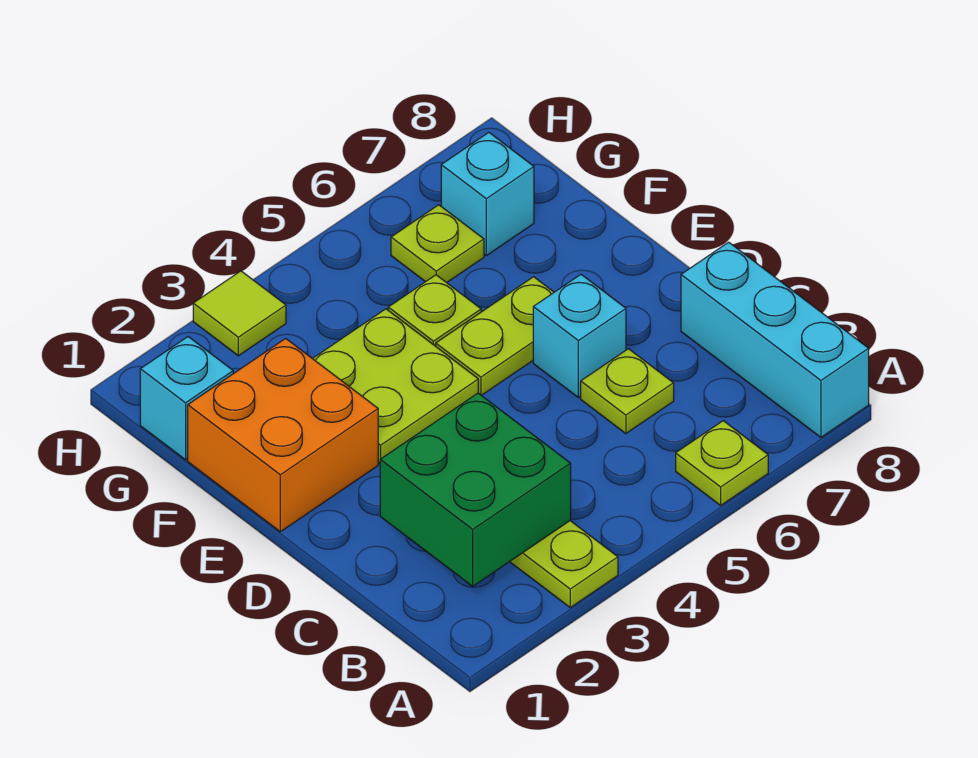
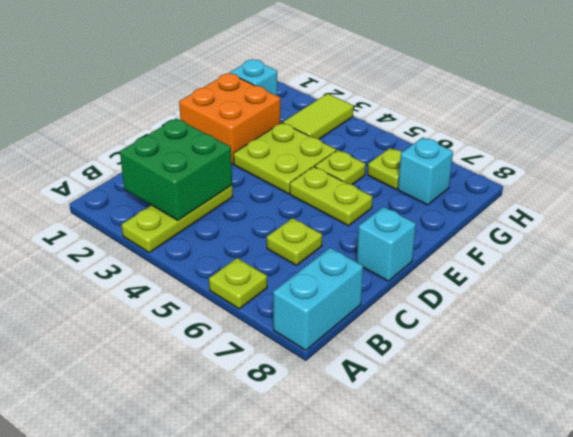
cyan 1x3 brick [681,242,869,437] -> cyan 1x2 brick [273,248,363,350]
cyan 1x1 brick [533,274,626,398] -> cyan 1x1 brick moved to [357,207,416,281]
lime 1x1 tile [193,271,286,356] -> lime 1x2 tile [283,94,353,139]

